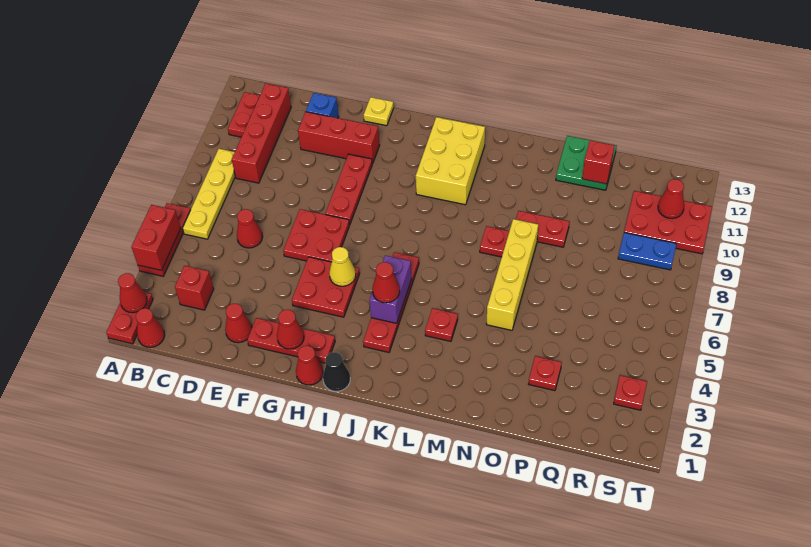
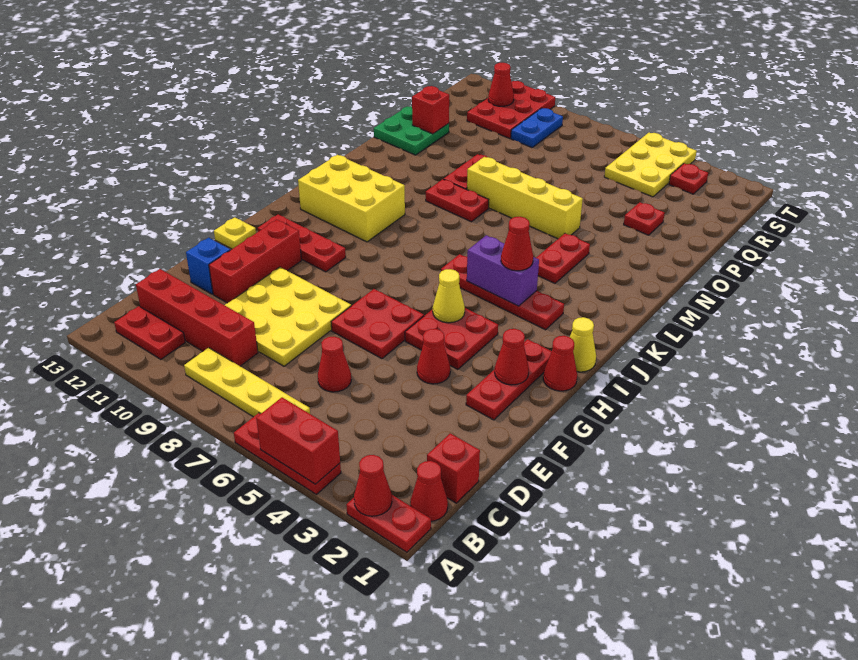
red 1x1 brick [175,266,214,310] -> red 1x1 brick moved to [427,433,480,503]
none -> yellow 3x3 plate [225,267,351,366]
red 1x1 cone [225,304,252,343] -> red 1x1 cone moved to [417,329,450,384]
red 1x3 plate [325,154,372,224] -> red 1x3 plate moved to [258,214,346,272]
black 1x1 cone [323,352,350,391] -> yellow 1x1 cone [570,317,596,372]
red 1x1 plate [425,308,458,341] -> red 1x2 plate [536,233,590,283]
red 1x1 plate [480,226,509,257] -> red 1x2 plate [426,179,489,222]
none -> yellow 2x3 plate [604,133,697,197]

